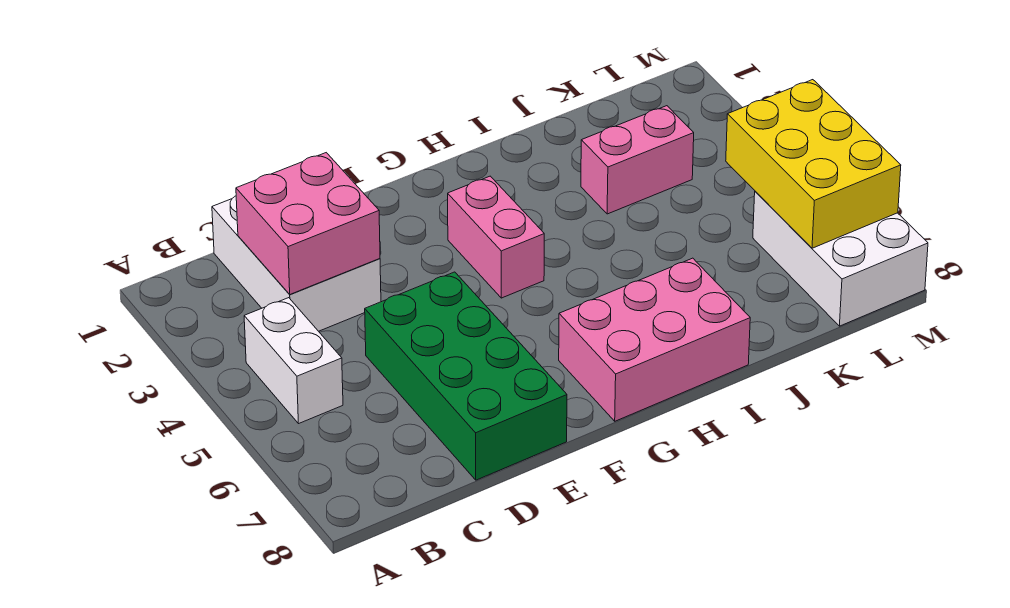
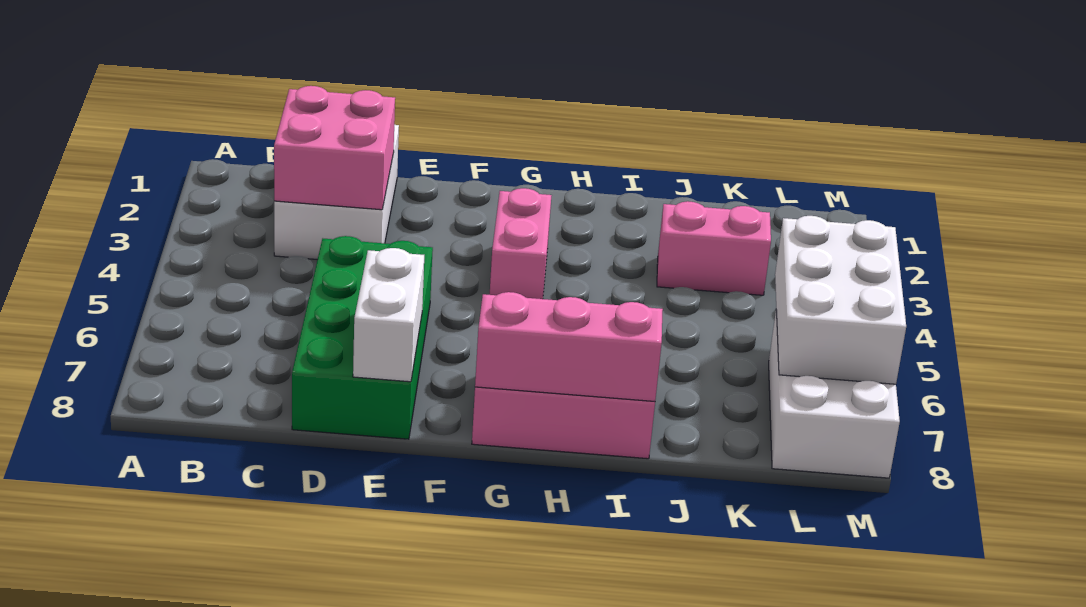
white 1x2 brick [244,298,343,424] -> white 1x2 brick moved to [353,248,424,382]
none -> pink 1x3 brick [475,292,663,401]
yellow 2x3 brick [726,80,901,248] -> white 2x3 brick [775,216,906,384]

